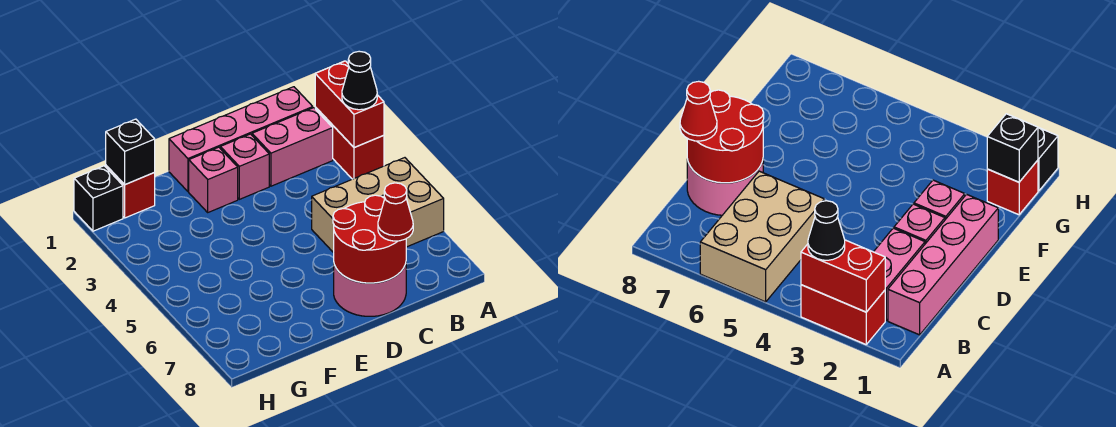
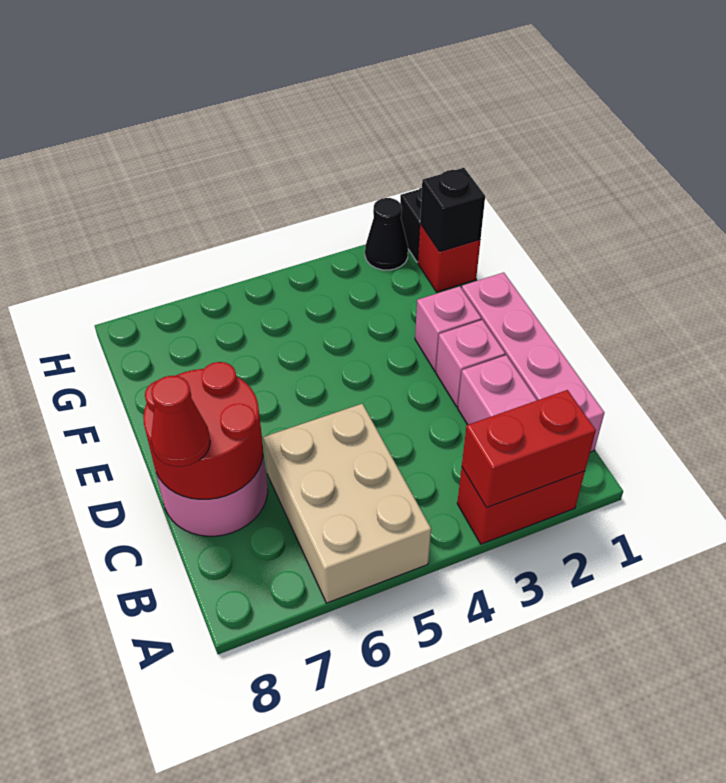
black 1x1 cone [342,51,377,110] -> black 1x1 cone moved to [365,198,408,270]

